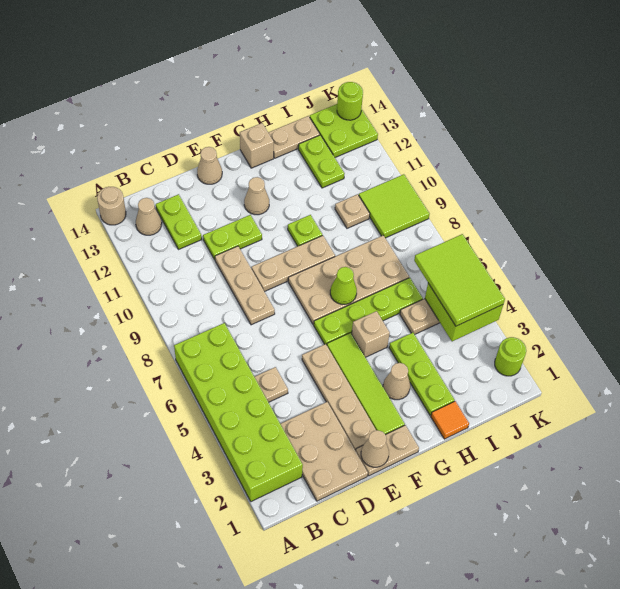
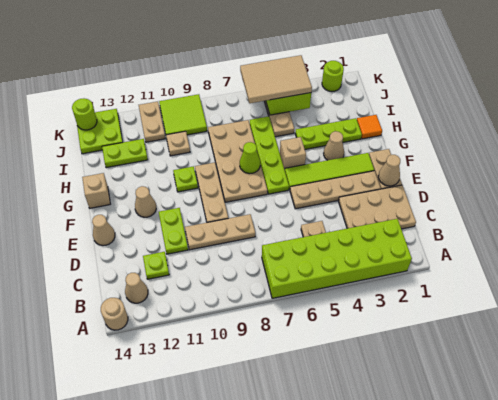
lime 1x2 plate [156,194,202,250] -> lime 1x1 plate [143,252,169,279]
tan 1x2 plate [268,116,320,158] -> tan 1x2 plate moved to [139,102,165,142]
lime 2x3 tile [414,234,505,326] -> tan 2x3 tile [240,55,312,103]

